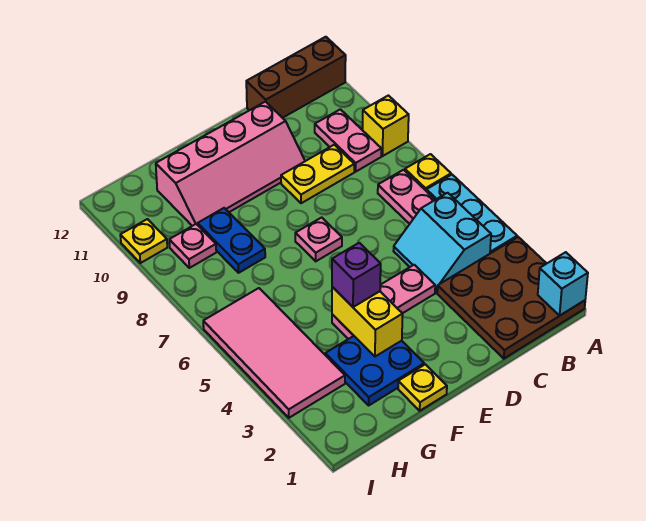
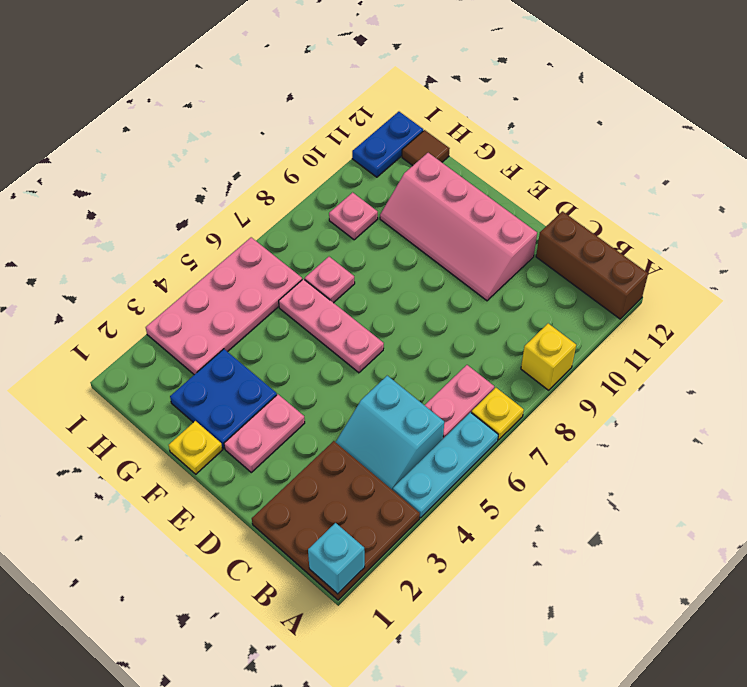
cyan 2x2 slope [394,193,491,293] -> cyan 2x2 slope turned to [336,376,444,490]
pink 1x2 plate [315,109,381,172] -> pink 1x2 plate moved to [224,394,305,472]
yellow 1x2 plate [281,145,354,203] -> none
pink 1x3 plate [332,265,435,339] -> pink 1x3 plate moved to [279,279,384,373]
pink 1x1 plate [295,217,342,261] -> pink 1x1 plate moved to [305,257,355,303]
yellow 1x2 brick [332,287,403,357] -> none
purple 1x1 brick [332,243,381,307] -> none
blue 1x2 plate [198,208,265,273] -> blue 1x2 plate moved to [352,112,423,177]
pink 2x4 tile [203,288,345,418] -> pink 2x4 plate [146,237,302,375]
none -> brown 1x1 tile [402,130,450,166]
yellow 1x1 plate [120,219,167,263] -> none

